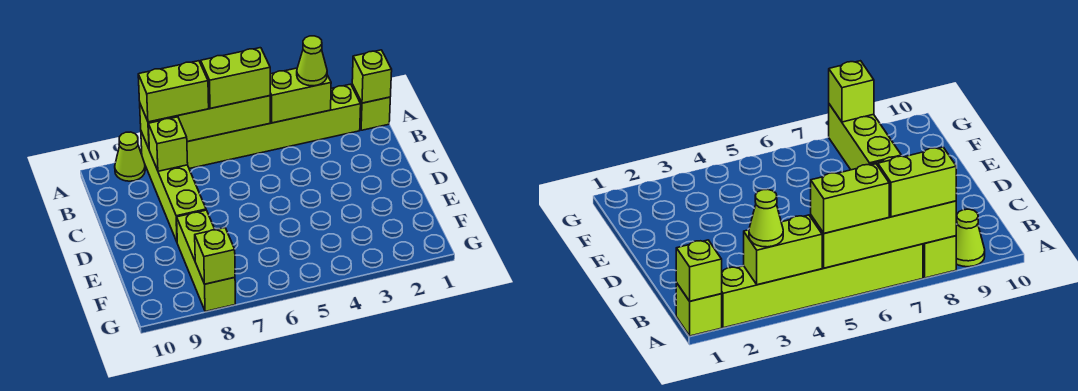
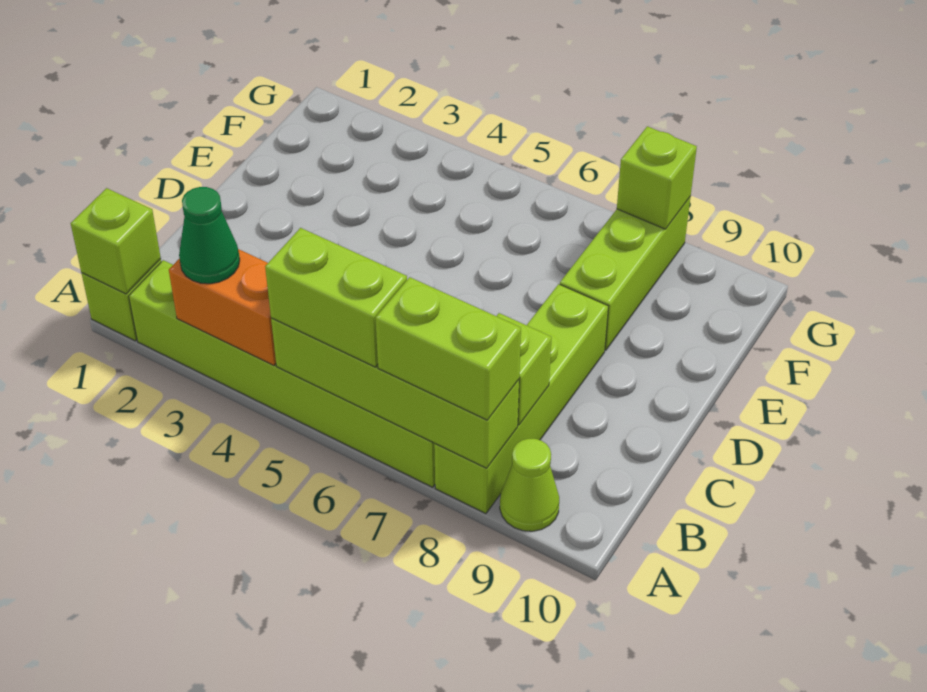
lime 1x2 brick [270,68,331,123] -> orange 1x2 brick [169,249,276,366]
lime 1x1 cone [297,36,327,86] -> green 1x1 cone [179,187,240,284]

